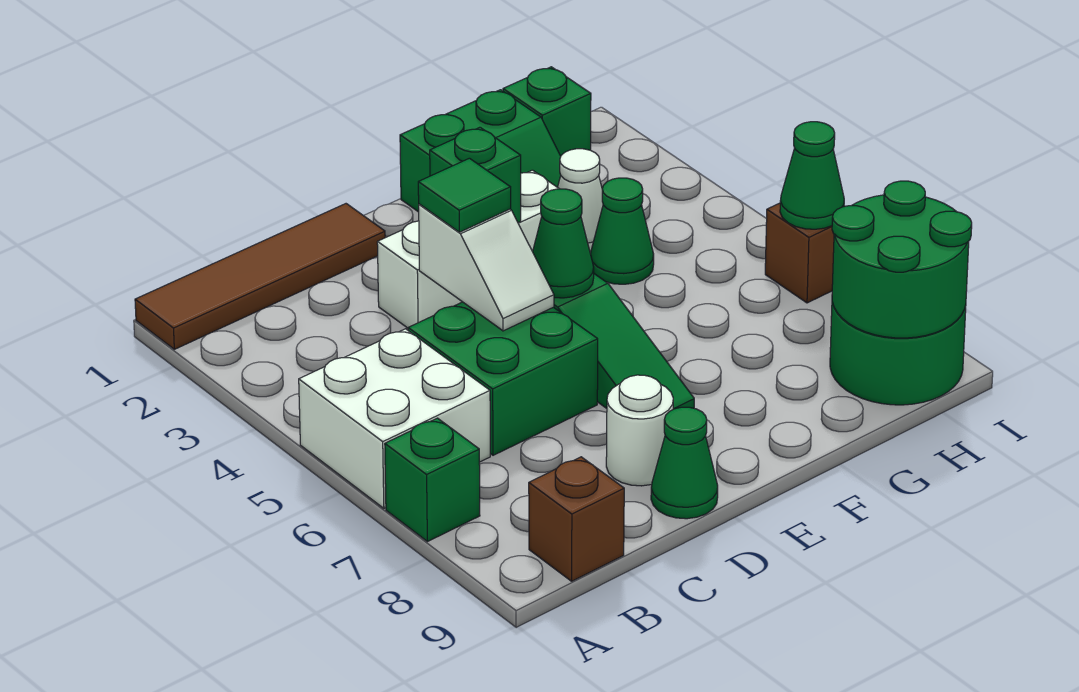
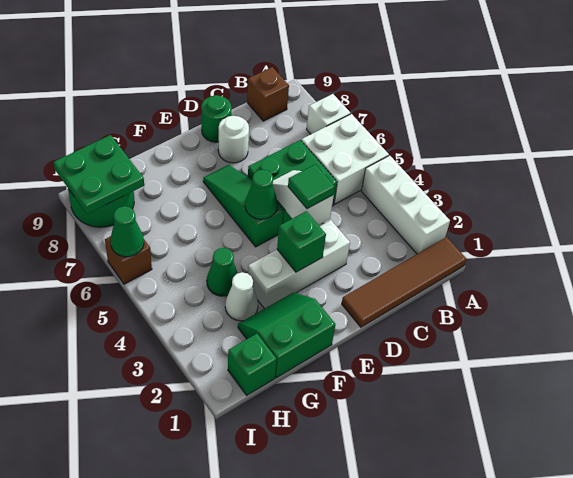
none -> white 1x3 brick [361,156,450,254]
green 1x1 brick [385,418,480,542] -> white 1x1 brick [307,94,351,134]
green 1x1 cone [651,407,718,519] -> green 1x1 round brick [201,95,231,142]
green 2x2 round brick [832,181,972,338] -> green 2x2 plate [54,135,144,214]

